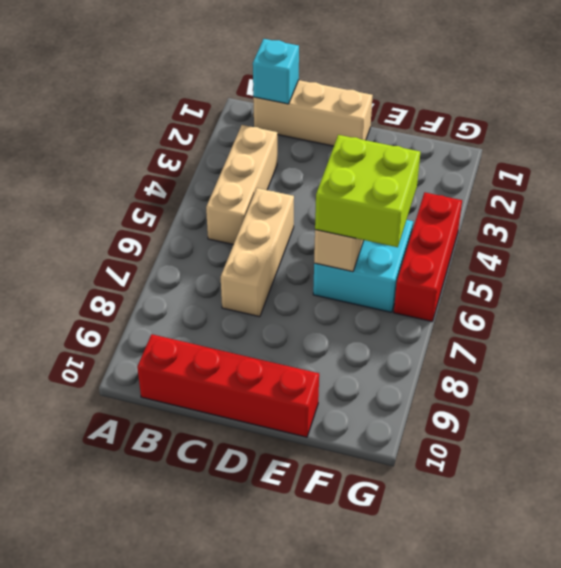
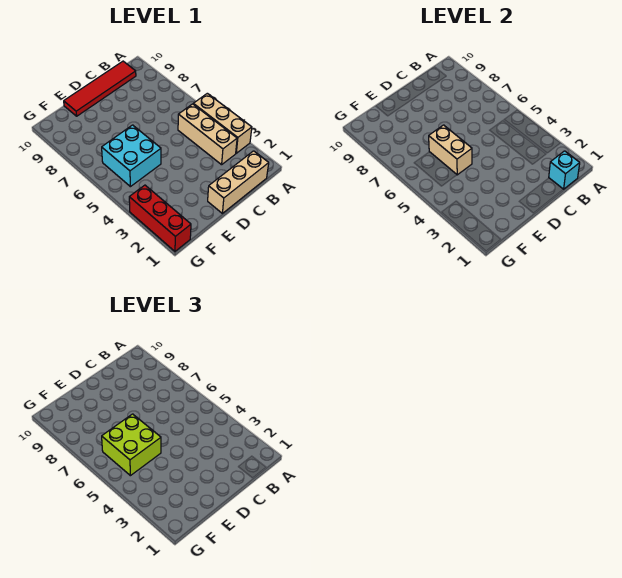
red 1x4 brick [137,334,319,437] -> red 1x4 tile [64,61,136,116]
tan 1x3 brick [221,188,294,317] -> tan 1x3 brick moved to [194,93,252,153]
red 1x3 brick [394,192,462,321] -> red 1x3 brick moved to [129,185,191,251]

